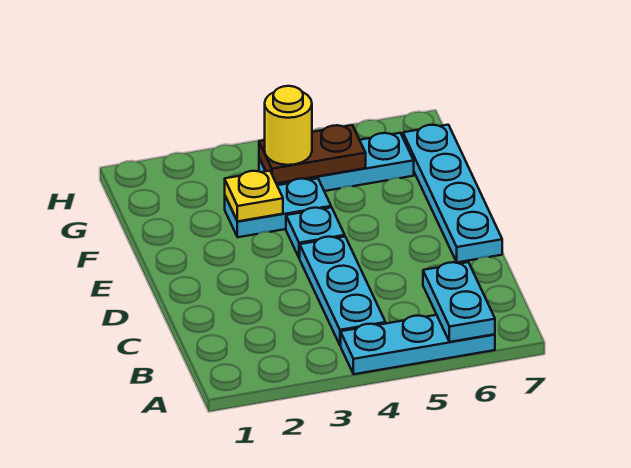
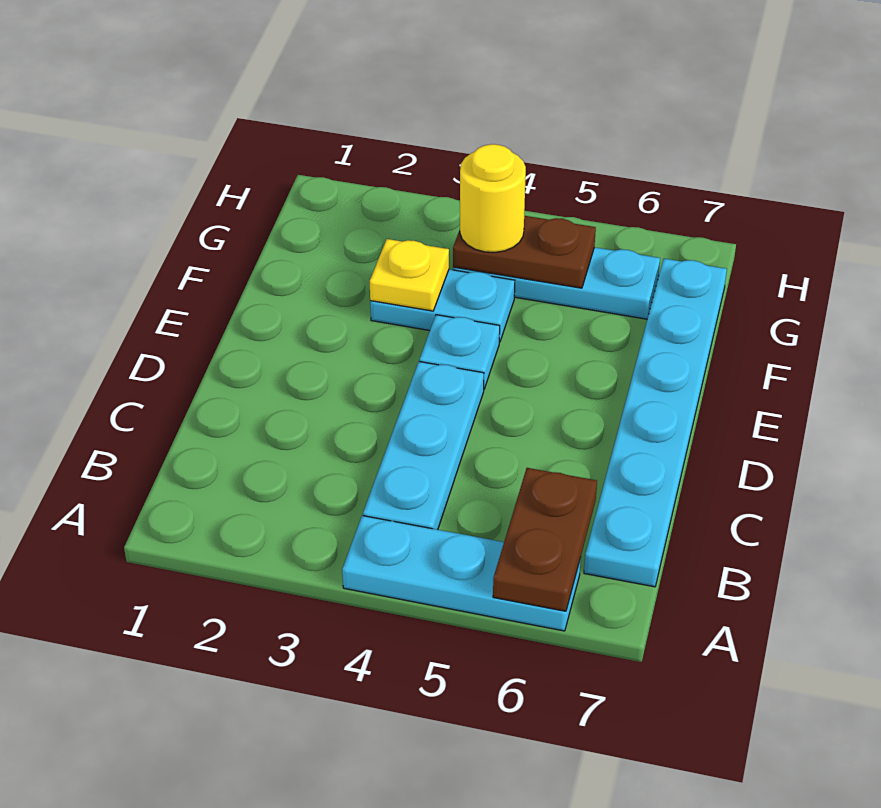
cyan 1x2 plate [423,262,495,342] -> brown 1x2 plate [493,468,597,611]
cyan 1x4 plate [403,125,502,262] -> cyan 1x6 plate [584,259,727,587]

